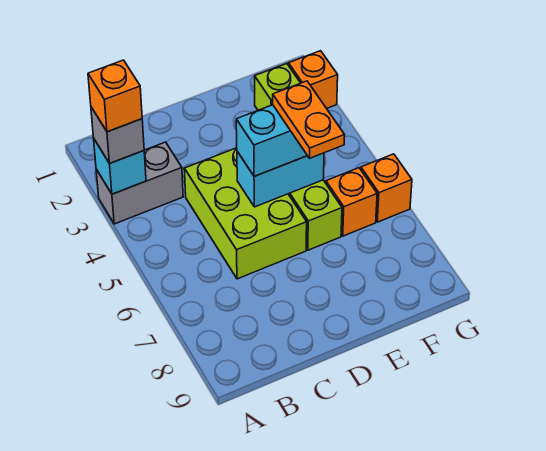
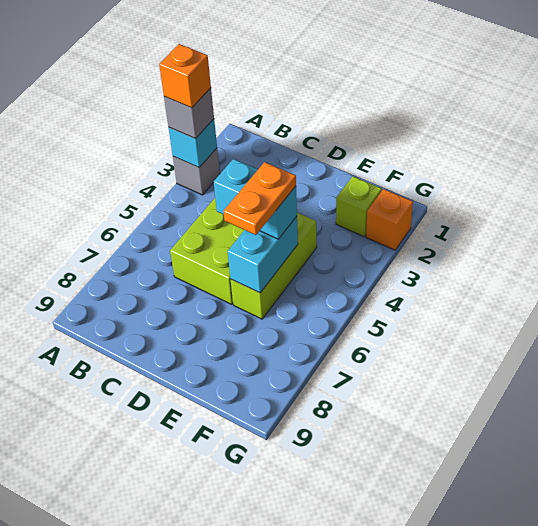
grey 1x2 brick [96,142,183,224] -> grey 1x1 brick [173,148,220,195]
cyan 1x2 brick [237,151,324,207] -> cyan 1x2 brick turned to [228,217,298,293]
orange 1x1 brick [326,168,377,236] -> none
orange 1x1 brick [361,154,412,222] -> none

